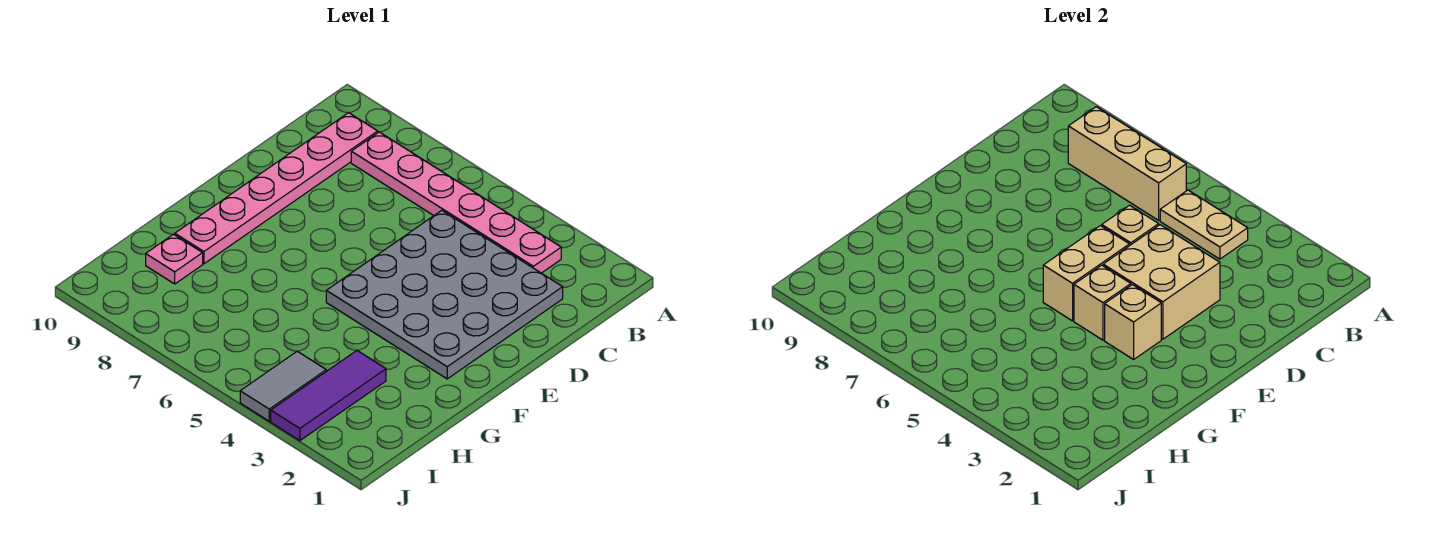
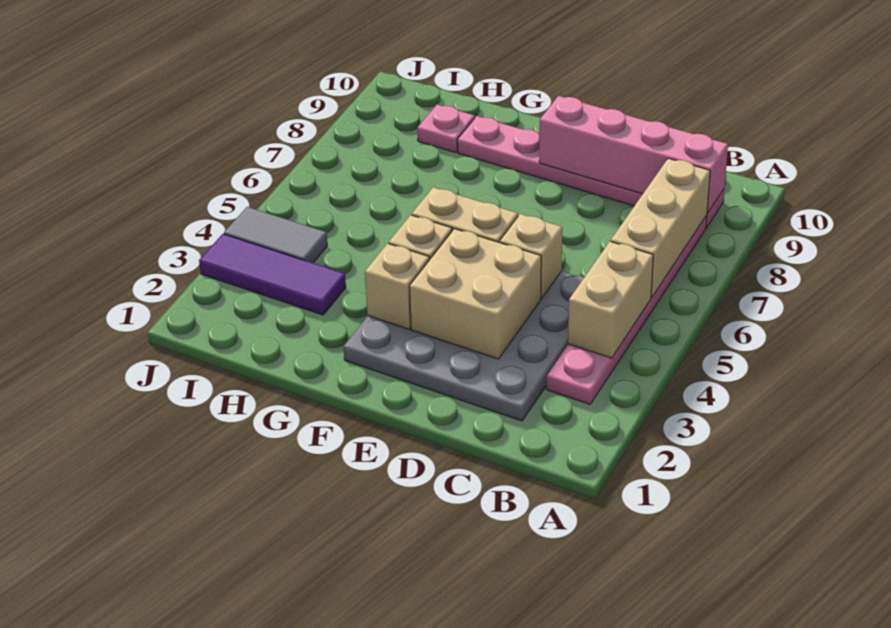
tan 1x2 plate [1160,190,1248,259] -> tan 1x2 brick [568,241,653,358]
none -> pink 1x4 brick [539,96,728,213]

